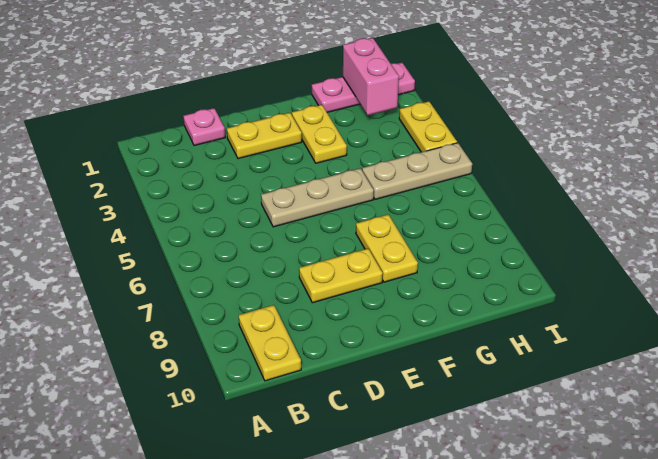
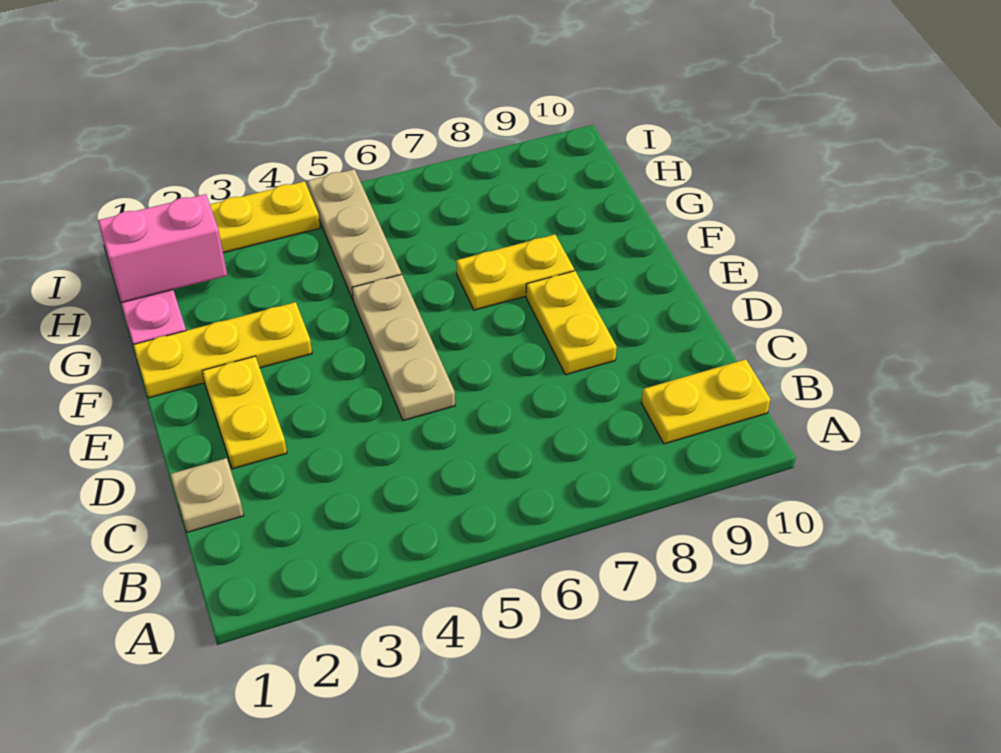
pink 1x1 plate [183,108,225,146] -> tan 1x1 plate [170,458,244,532]
yellow 1x2 plate [292,105,347,163] -> yellow 1x3 plate [133,302,312,398]

